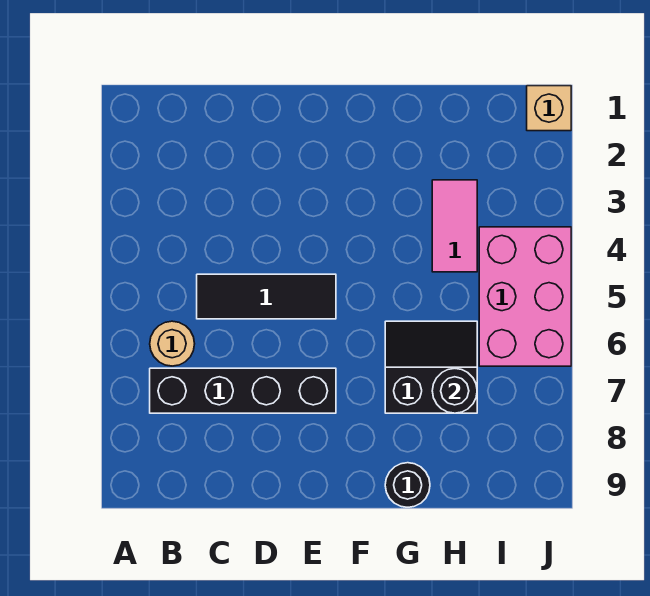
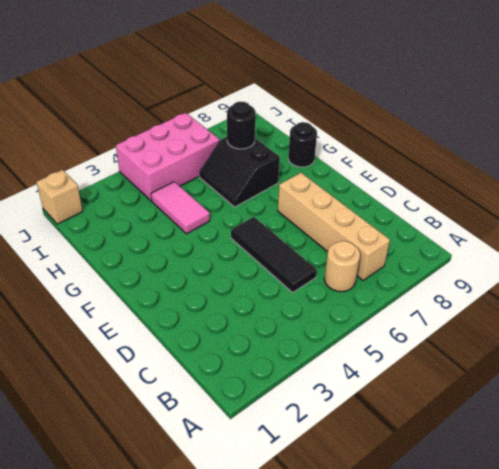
black 1x4 brick [150,368,336,413] -> tan 1x4 brick [278,173,390,280]
pink 1x2 tile [432,180,477,272] -> pink 1x2 tile turned to [151,182,210,234]

